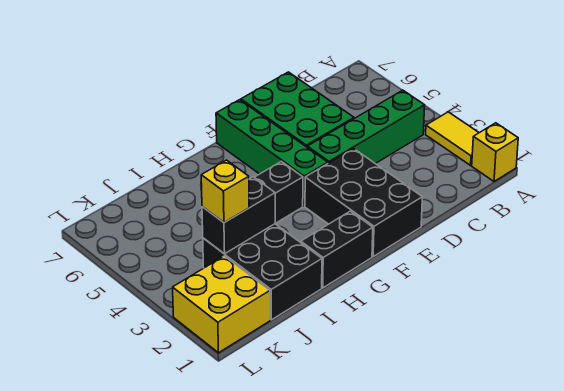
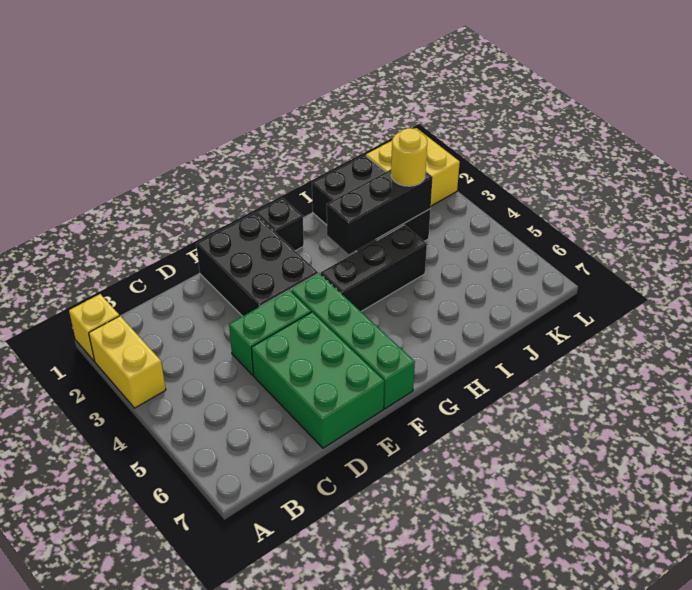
yellow 1x2 tile [426,112,479,165] -> yellow 1x2 brick [89,316,166,408]
green 1x4 brick [307,90,425,164] -> green 1x2 brick [229,290,311,375]
black 1x2 brick [301,211,373,288] -> black 1x1 brick [255,198,304,251]
black 1x2 brick [202,177,275,254] -> black 1x3 brick [327,170,433,254]
yellow 1x1 brick [201,160,249,223] -> yellow 1x1 round brick [391,128,427,186]

